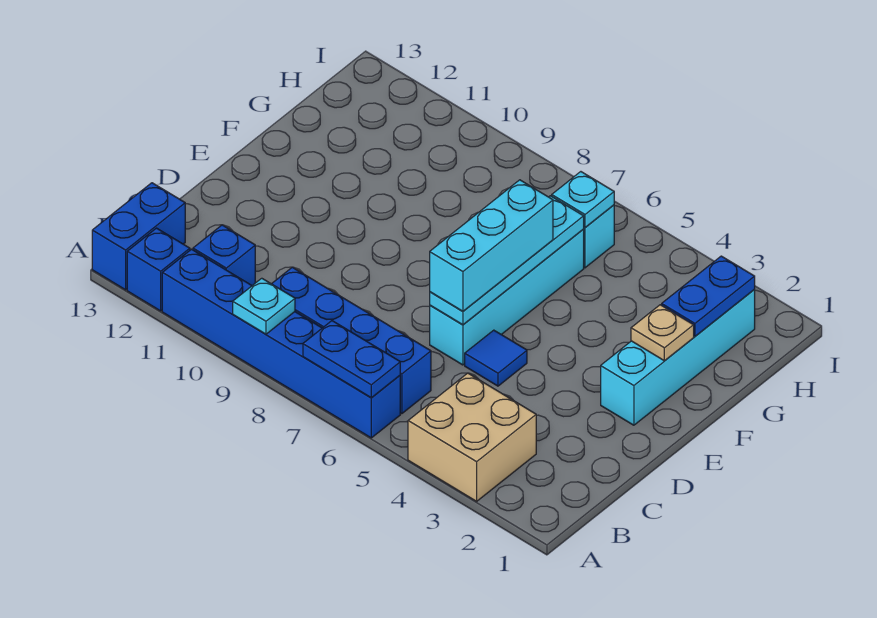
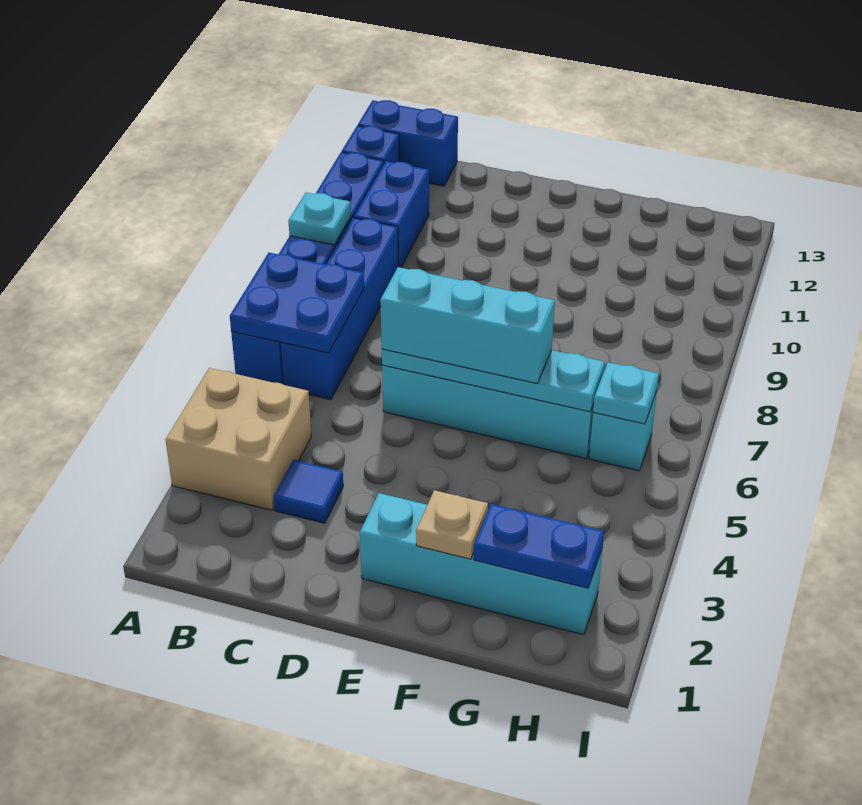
blue 1x2 plate [303,321,400,398] -> blue 2x2 plate [230,253,364,353]
blue 1x1 brick [193,225,255,285] -> blue 1x2 brick [354,161,429,268]
blue 1x1 tile [465,330,527,386] -> blue 1x1 tile moved to [274,460,343,523]

